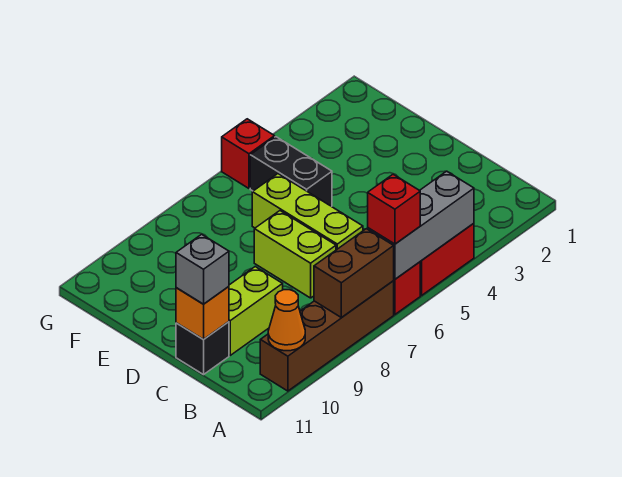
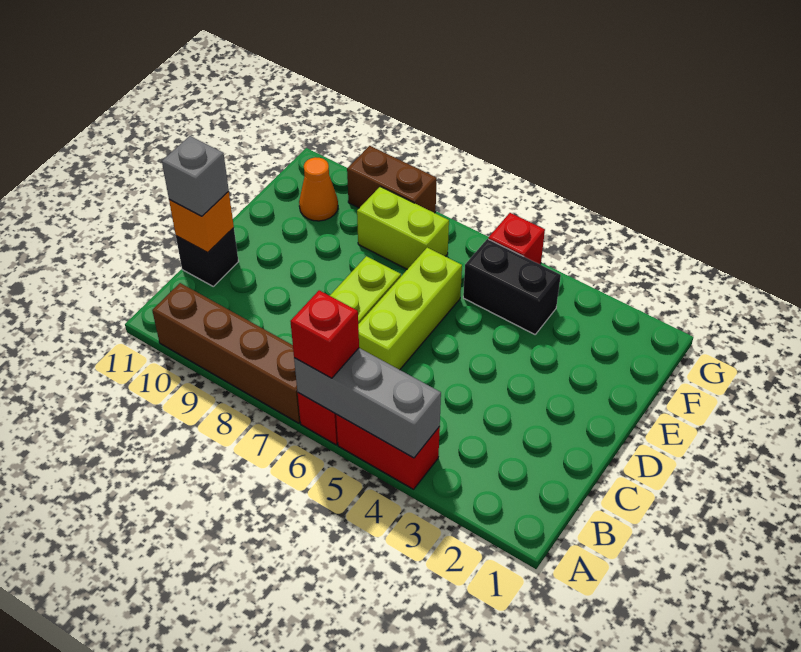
brown 1x2 brick [314,229,394,318] -> brown 1x2 brick moved to [347,146,437,213]
orange 1x1 cone [268,290,305,351] -> orange 1x1 cone moved to [299,157,338,221]
lime 1x2 brick [229,267,283,355] -> lime 1x2 brick moved to [357,187,449,269]
black 1x2 brick [250,137,332,207] -> black 1x2 brick turned to [463,239,561,334]

